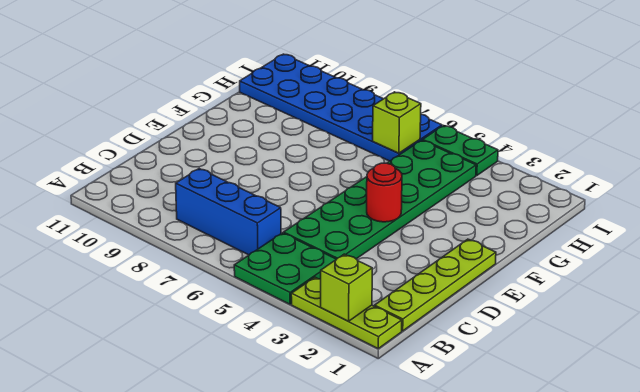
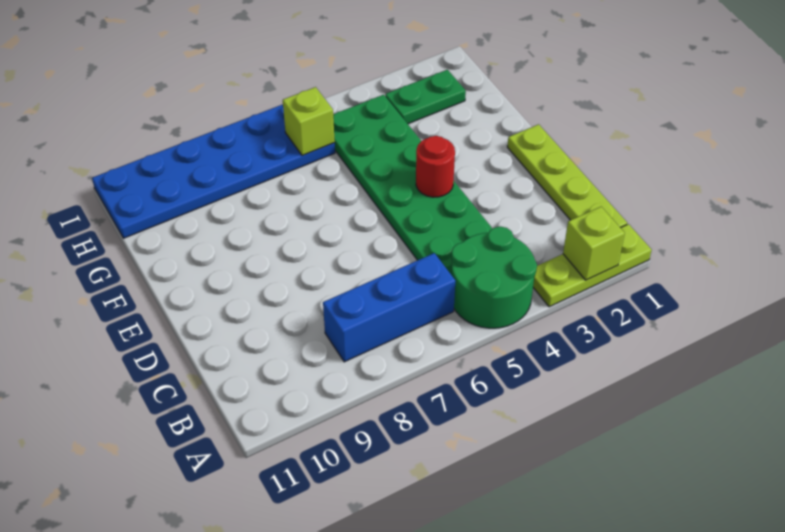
green 2x2 plate [234,233,336,304] -> green 2x2 round brick [451,226,537,328]
green 1x2 plate [423,126,498,176] -> green 1x2 plate moved to [385,70,466,124]

